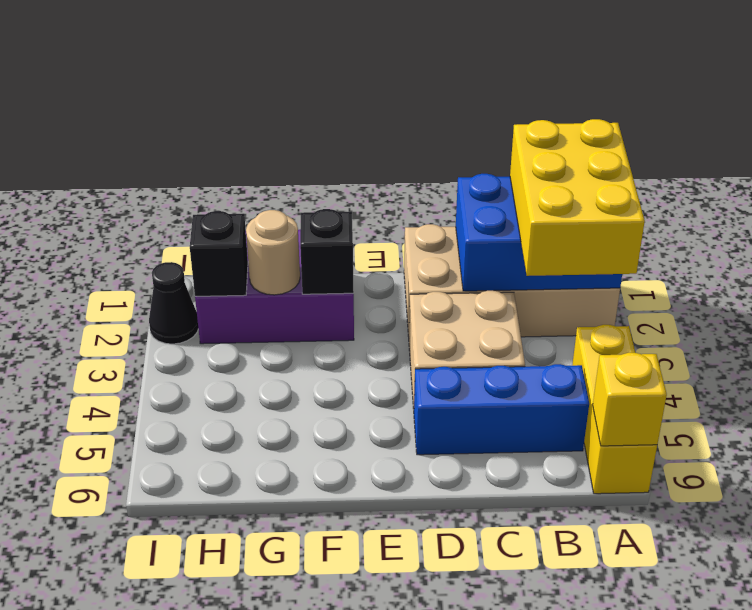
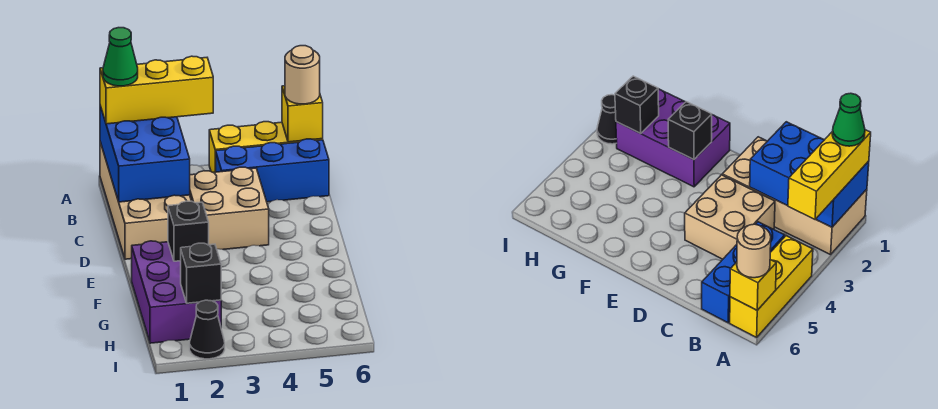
yellow 2x3 brick [510,119,645,276] -> yellow 1x3 brick [100,56,213,124]
none -> green 1x1 cone [103,28,138,86]
blue 1x3 brick [414,364,589,455] -> blue 1x3 brick turned to [216,139,329,202]
tan 1x1 round brick [246,210,300,295] -> tan 1x1 round brick moved to [285,46,320,104]

